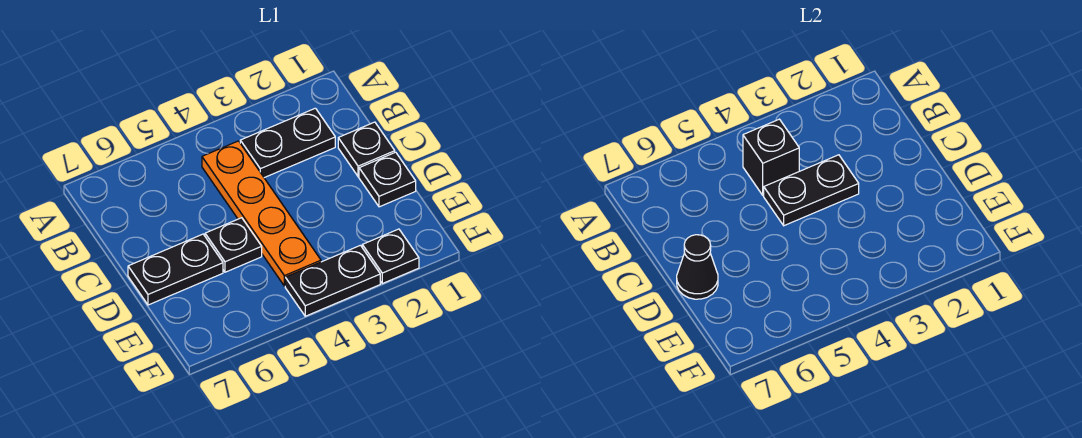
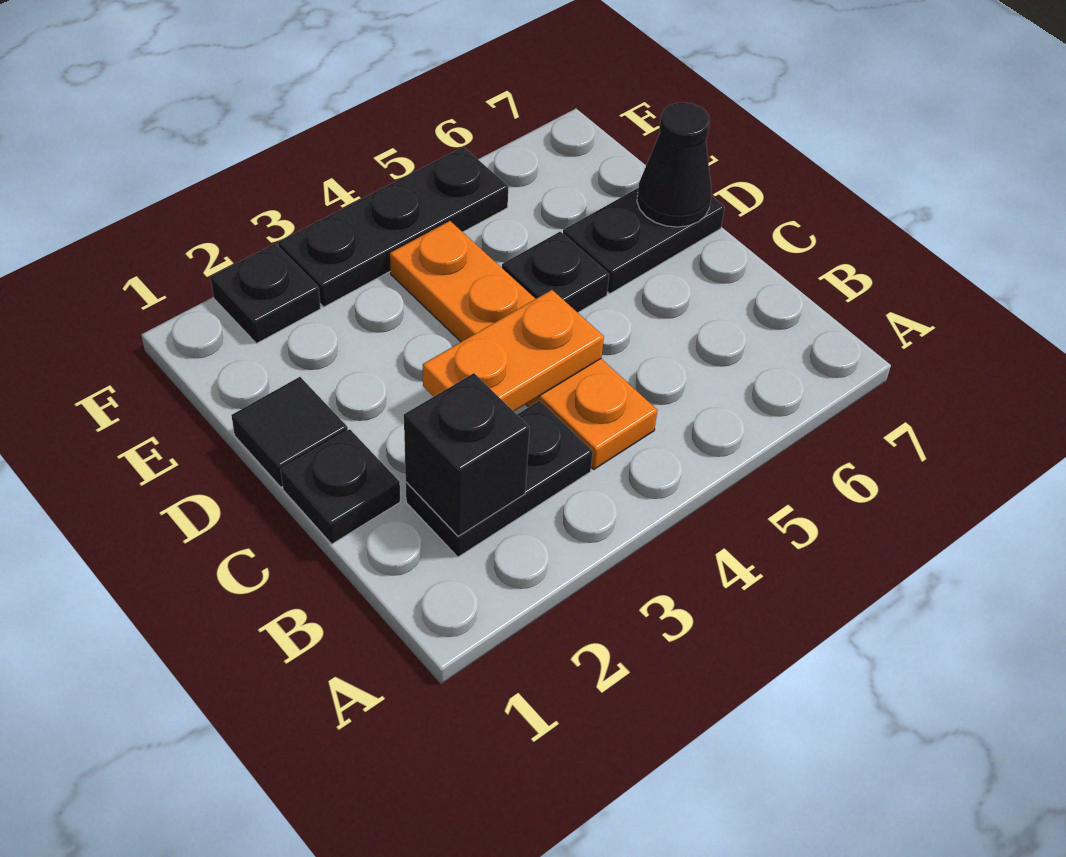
black 1x1 brick [743,119,799,195] -> black 1x1 brick moved to [404,373,530,536]
black 1x2 plate [764,155,859,226] -> orange 1x2 plate [423,290,604,411]
black 1x1 plate [359,152,416,207] -> black 1x1 tile [231,377,348,487]
black 1x2 plate [285,245,380,316] -> black 1x3 plate [278,147,508,307]

